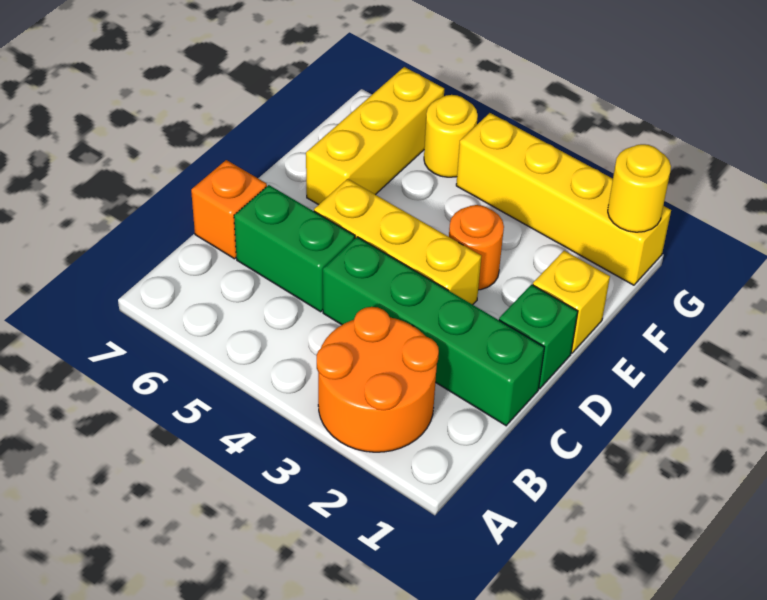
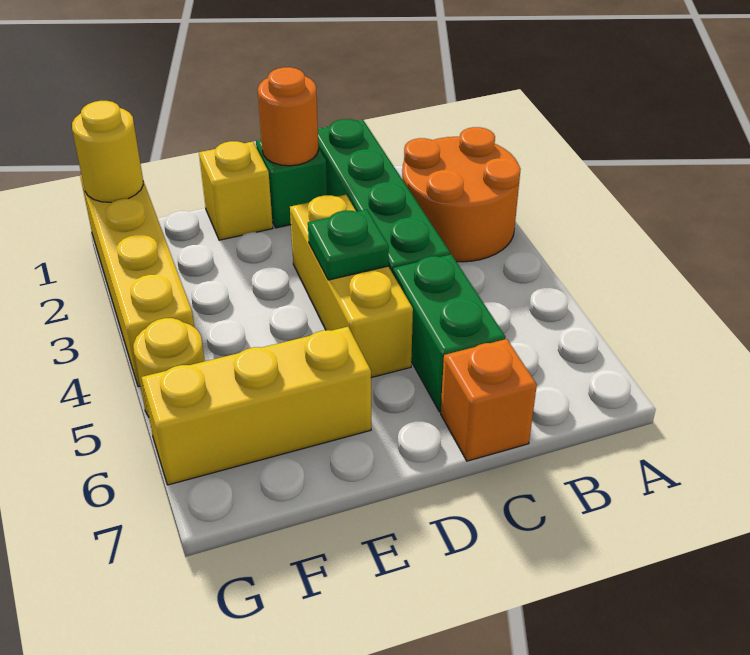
none -> green 1x1 plate [308,210,389,280]
orange 1x1 round brick [449,205,504,290] -> orange 1x1 round brick moved to [258,67,319,166]

